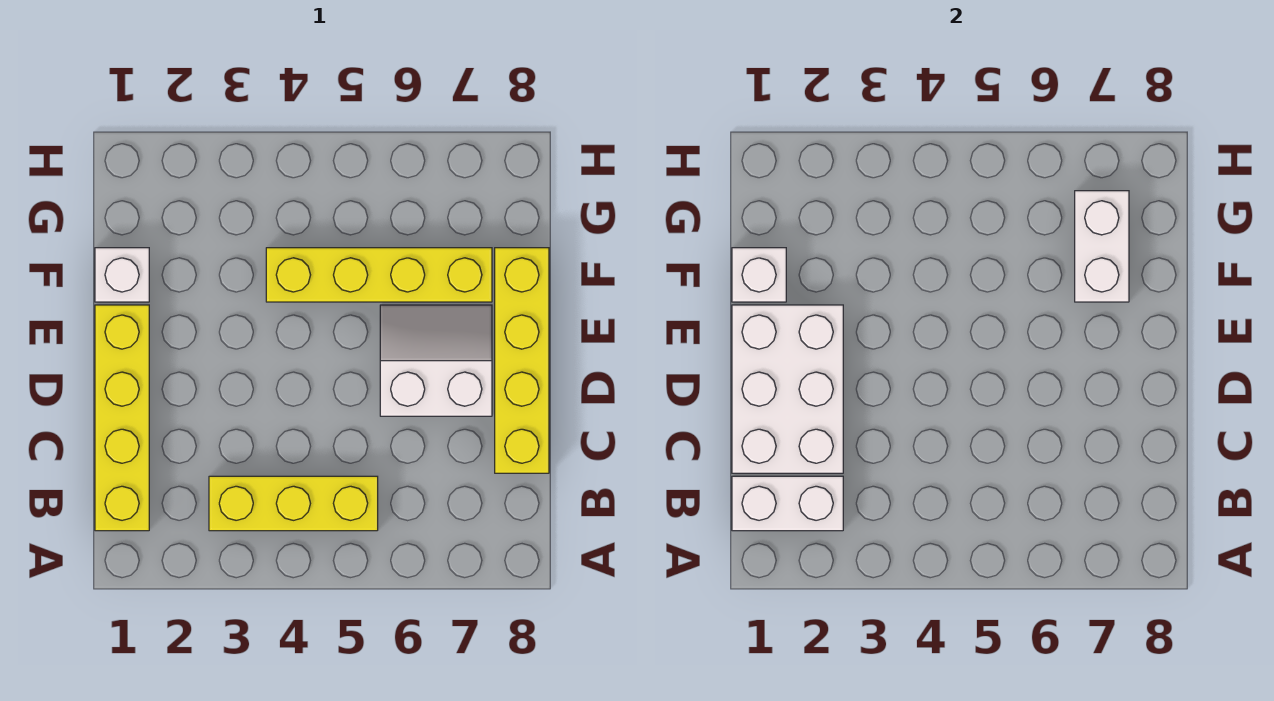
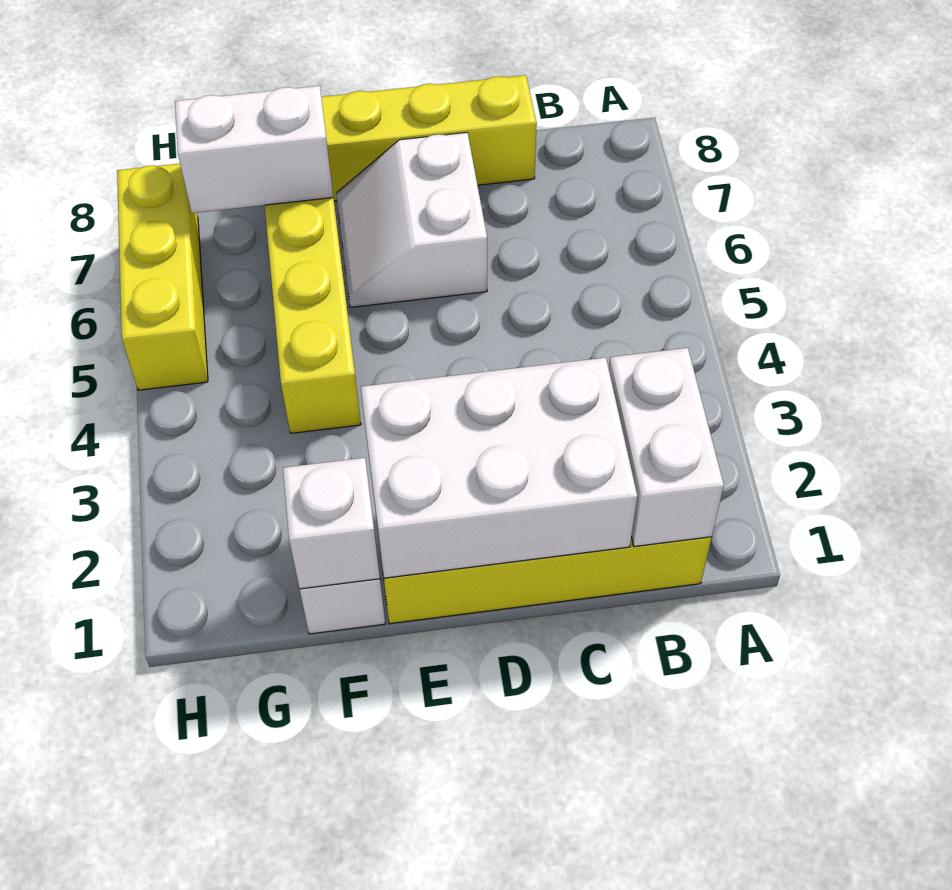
yellow 1x3 brick [209,476,378,531] -> yellow 1x3 brick moved to [117,163,208,390]

